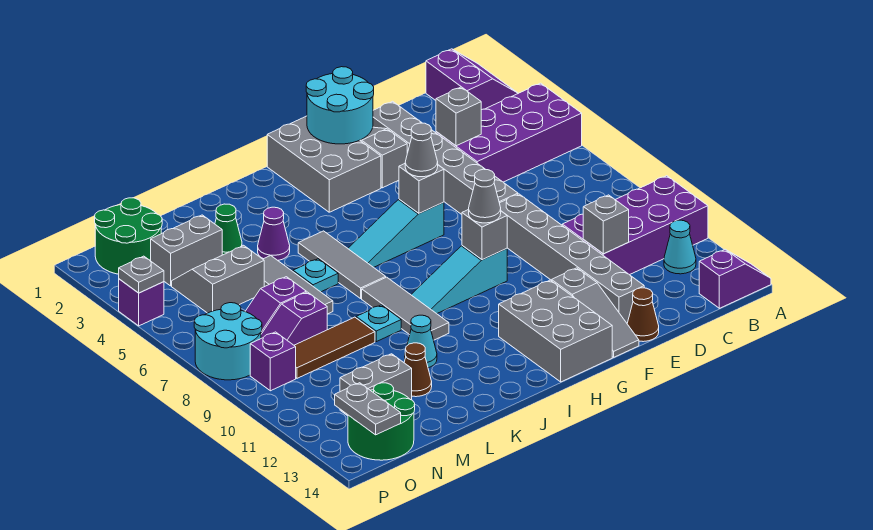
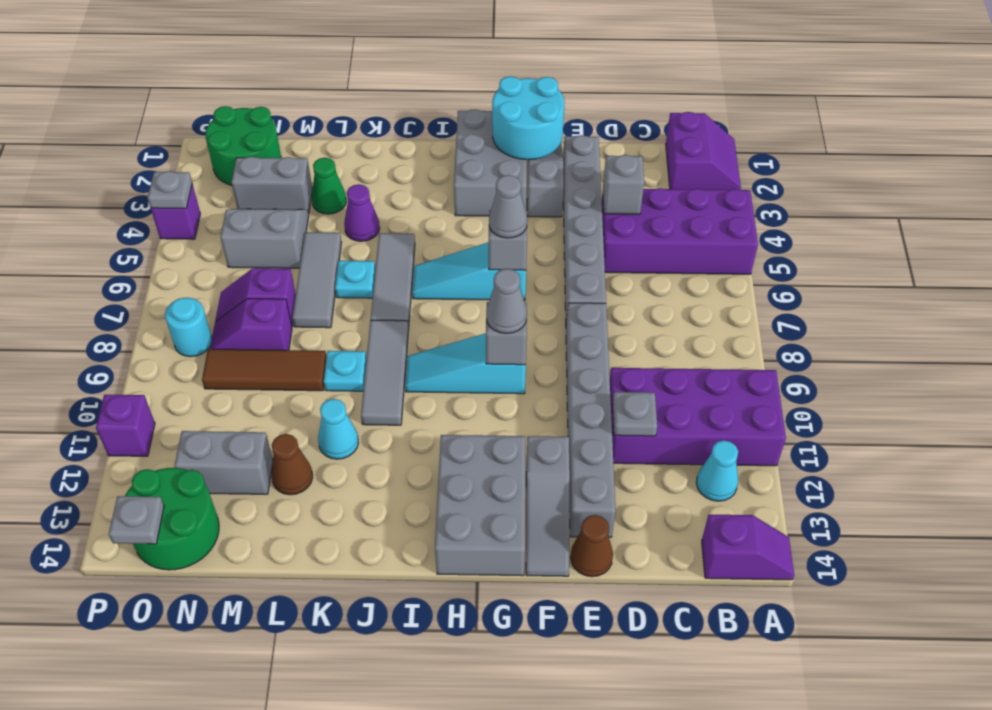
grey 1x1 brick [583,195,629,254] -> grey 1x1 plate [613,392,657,436]
cyan 2x2 round brick [194,303,262,380] -> cyan 1x1 round brick [165,298,212,357]
purple 1x1 brick [250,332,296,391] -> purple 1x1 brick moved to [96,395,155,456]
grey 1x2 plate [335,383,401,435] -> grey 1x1 plate [108,496,164,544]

